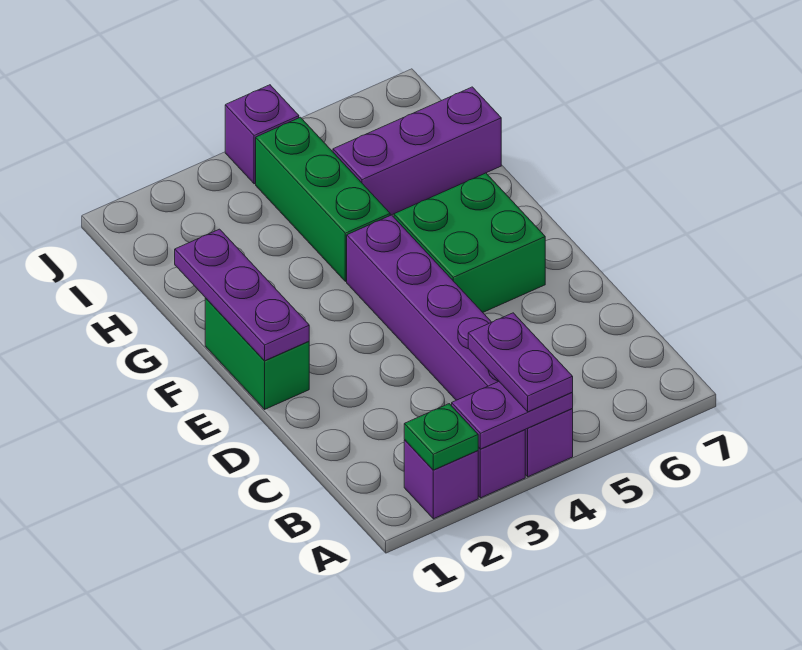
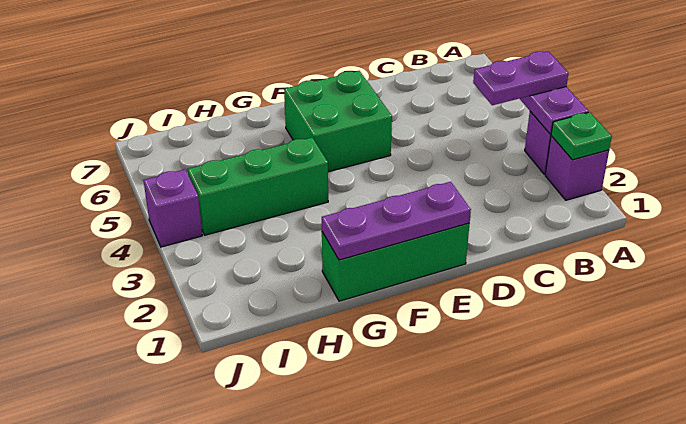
purple 1x6 brick [347,215,573,477] -> none
green 1x2 brick [205,298,309,409] -> green 1x3 brick [322,223,469,301]
purple 1x3 brick [333,87,501,215] -> none

